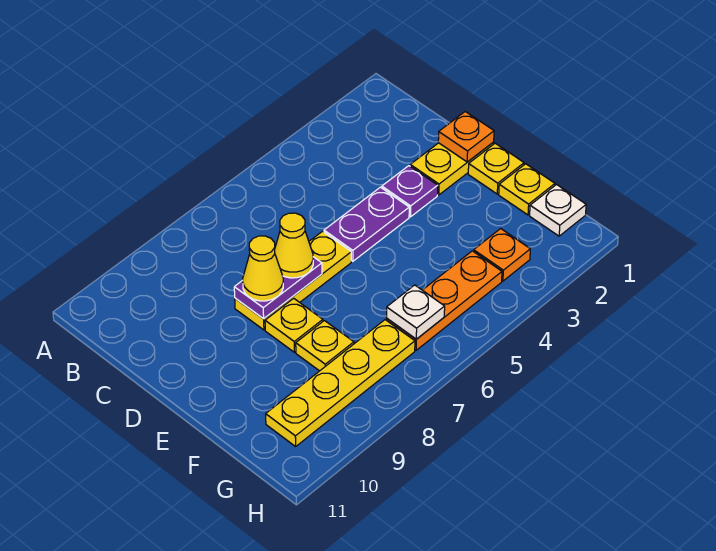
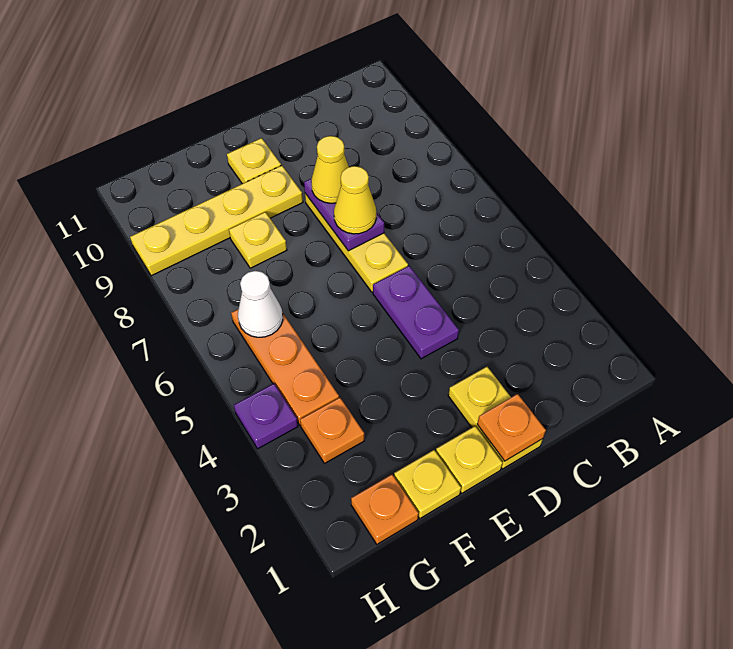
purple 1x1 plate [382,166,438,217] -> purple 1x1 plate moved to [234,384,298,449]
yellow 1x1 plate [265,298,323,352] -> yellow 1x1 plate moved to [227,138,281,184]
white 1x1 plate [530,185,586,236] -> orange 1x1 plate [351,475,419,544]
white 1x1 plate [387,285,445,339] -> white 1x1 cone [238,271,283,337]
yellow 1x4 plate [266,320,415,446] -> yellow 1x4 plate turned to [130,166,303,276]

